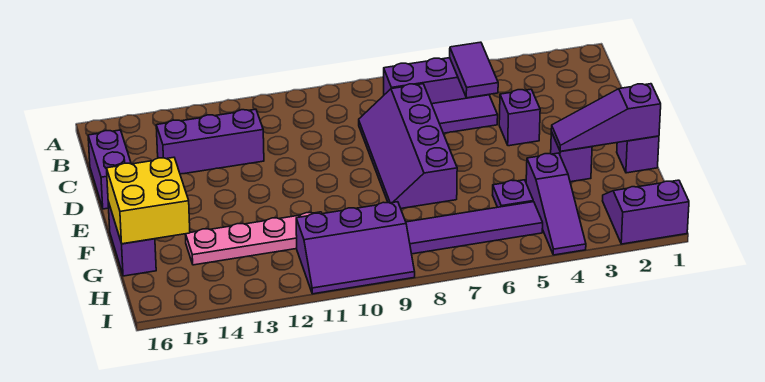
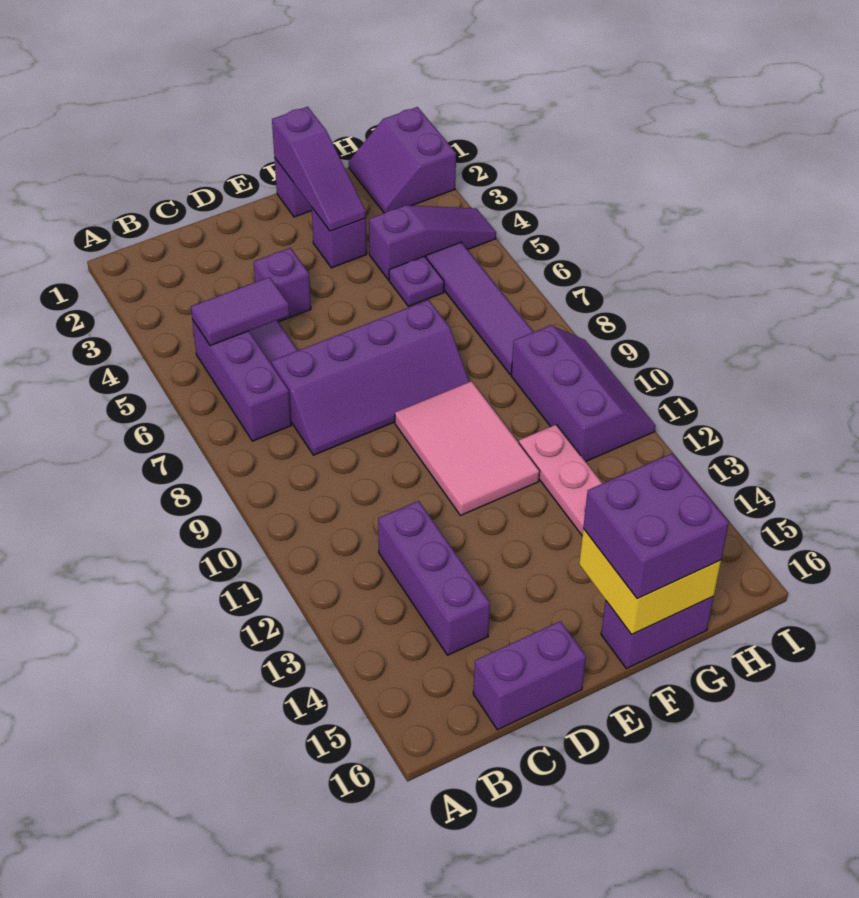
none -> pink 2x3 tile [395,381,540,516]
none -> purple 2x2 brick [583,453,729,599]

